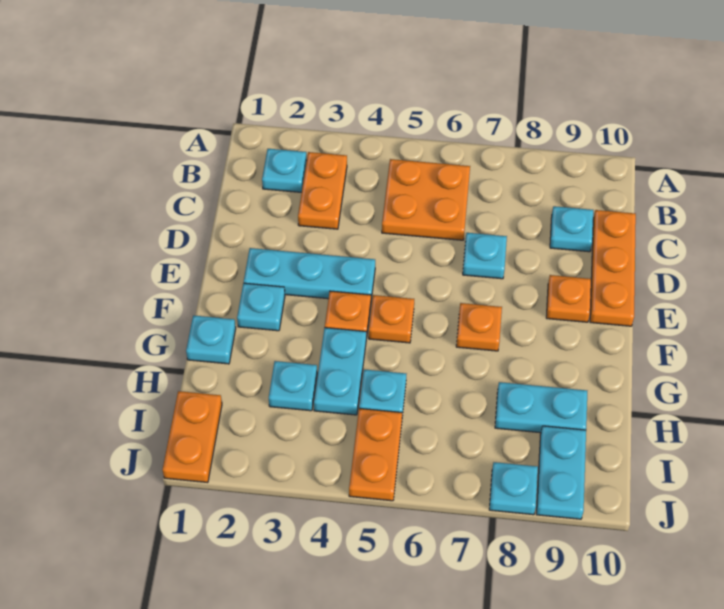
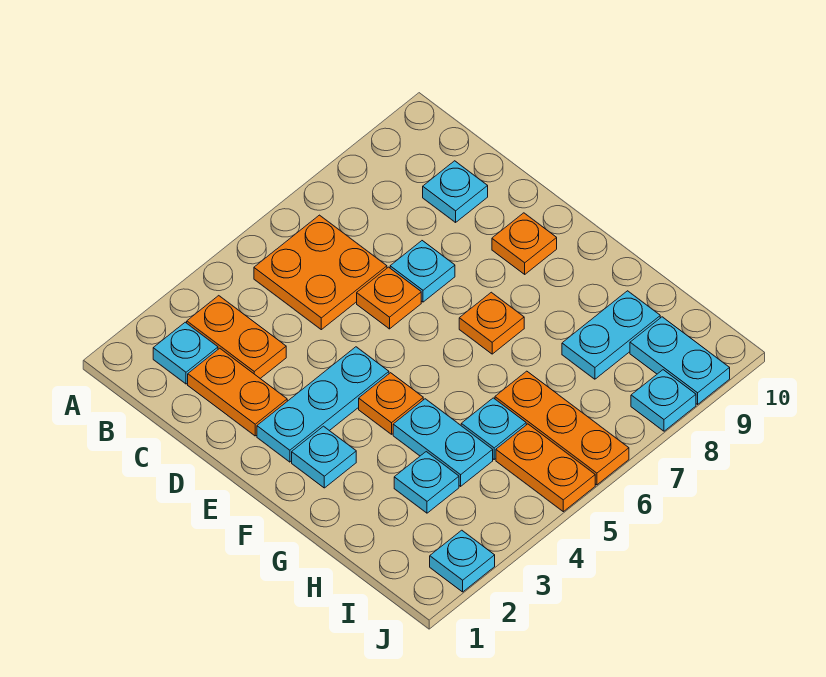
orange 1x3 plate [590,210,636,326] -> orange 1x3 plate moved to [495,371,629,485]
orange 1x1 plate [369,295,414,343] -> orange 1x1 plate moved to [357,267,421,329]
cyan 1x1 plate [186,315,236,364] -> cyan 1x1 plate moved to [430,530,495,592]
orange 1x2 plate [162,391,222,483] -> orange 1x2 plate moved to [188,348,287,436]

